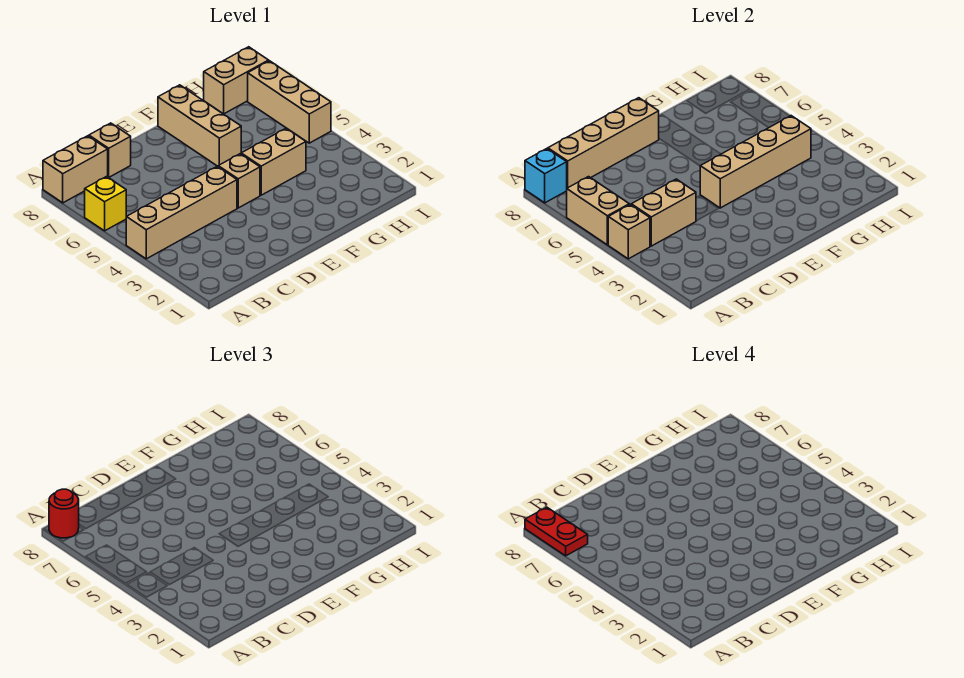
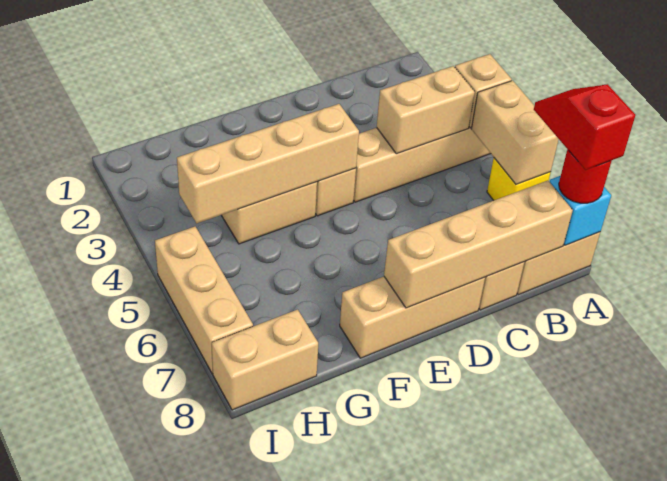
red 1x2 plate [525,507,588,556] -> red 1x2 slope [534,84,635,170]
tan 1x3 brick [158,85,241,166] -> tan 1x3 brick turned to [340,277,485,358]

